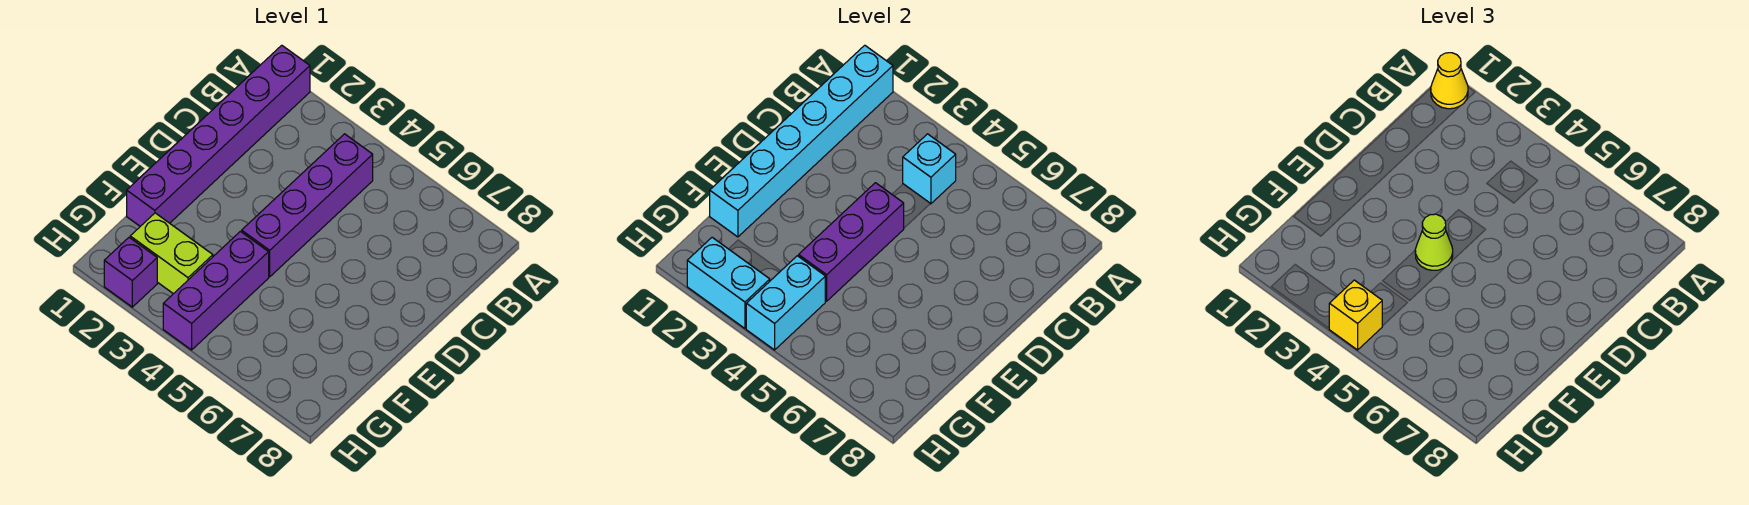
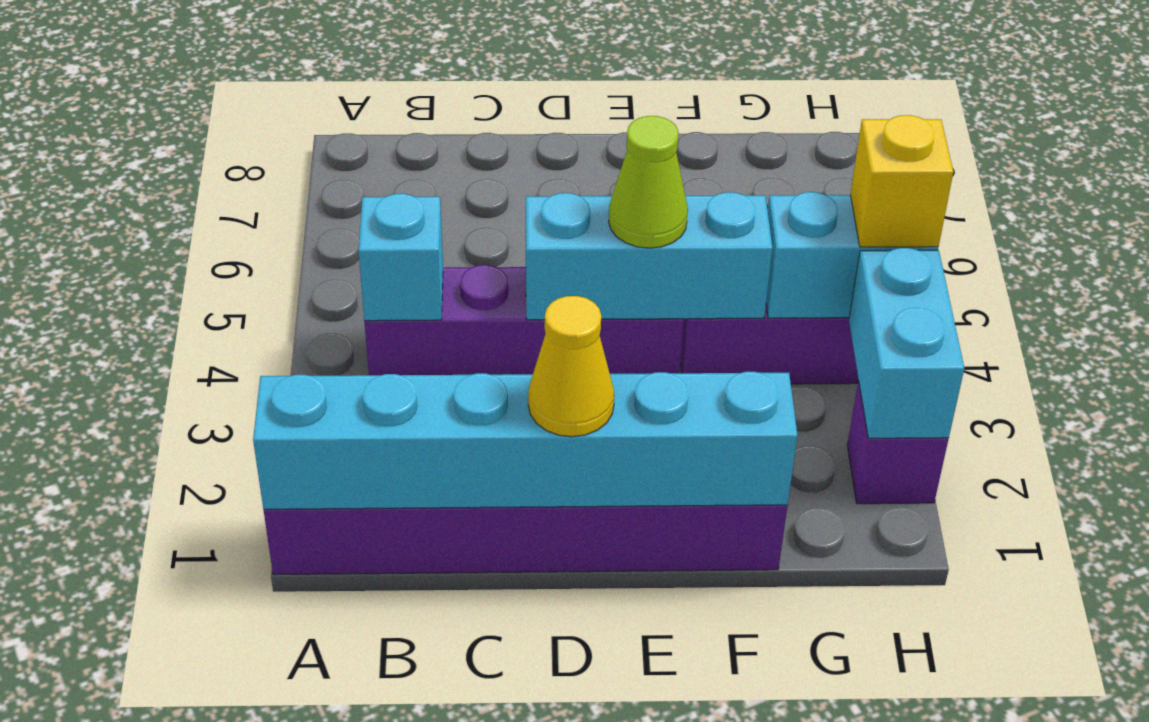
yellow 1x1 cone [1431,53,1468,109] -> yellow 1x1 cone moved to [528,296,614,437]
purple 1x3 brick [799,183,904,301] -> cyan 1x3 brick [526,192,773,320]
lime 1x2 brick [130,213,213,294] -> none

